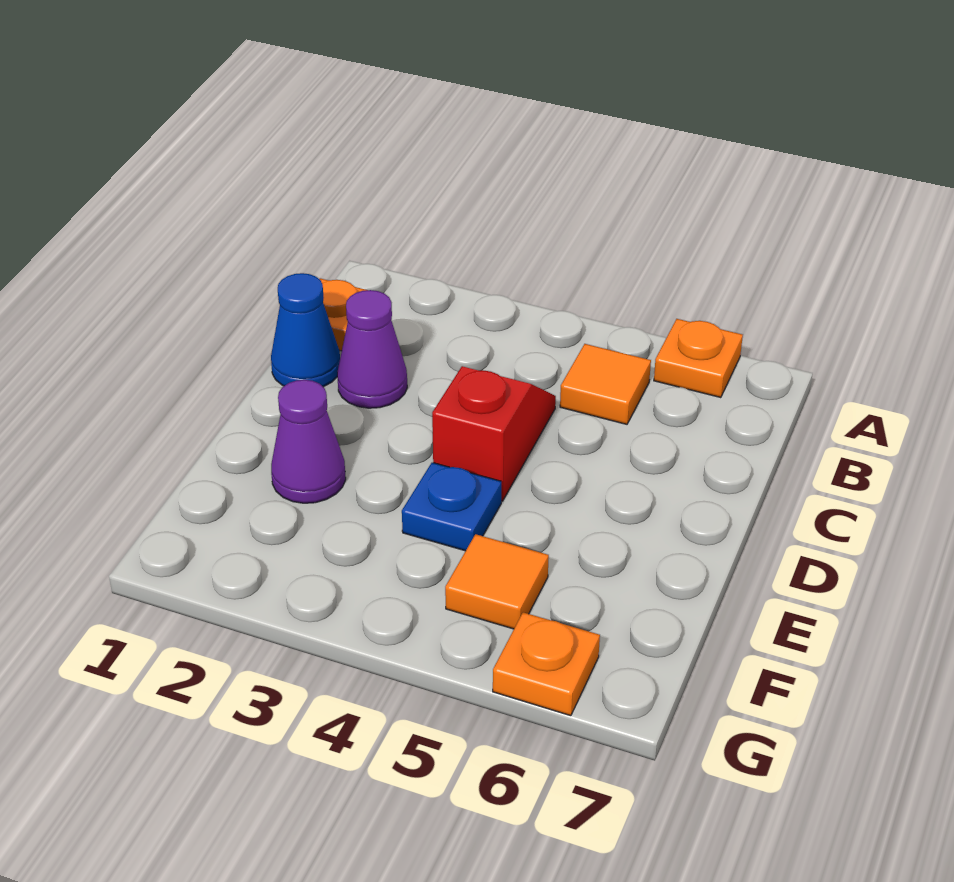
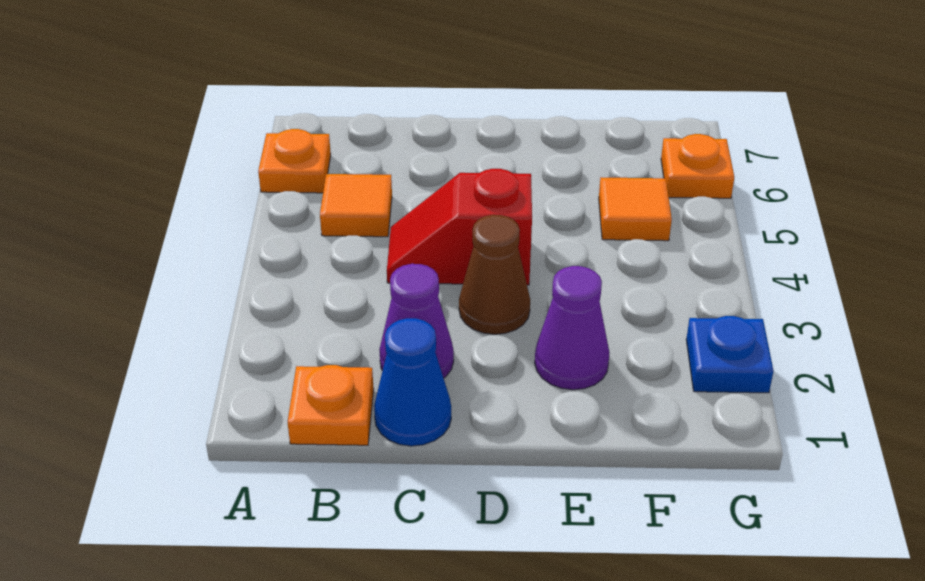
none -> brown 1x1 cone [459,215,530,334]
blue 1x1 plate [402,463,501,551] -> blue 1x1 plate moved to [686,316,773,393]

